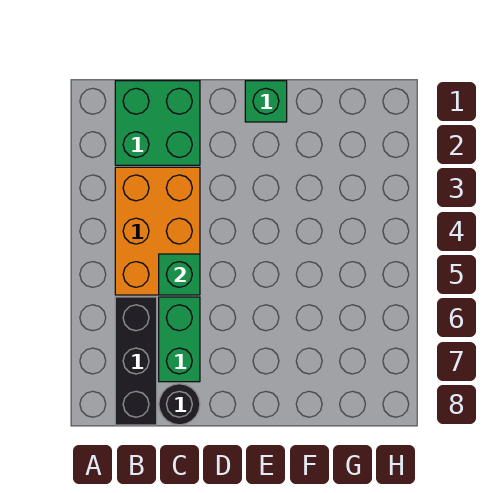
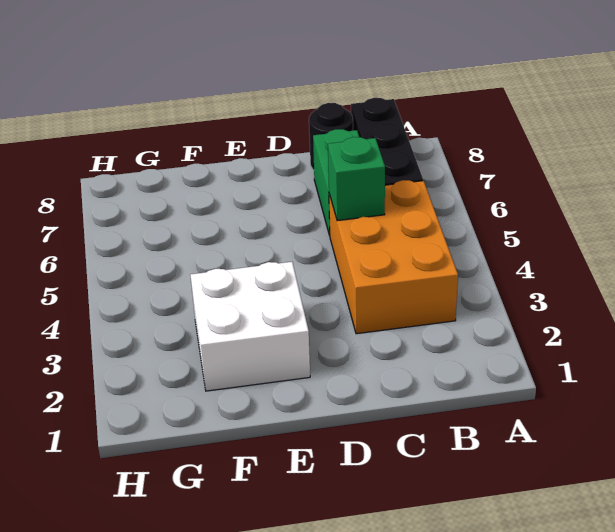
green 2x2 brick [115,81,200,165] -> none
green 1x1 brick [245,81,287,122] -> none
none -> white 2x2 brick [190,262,310,391]

